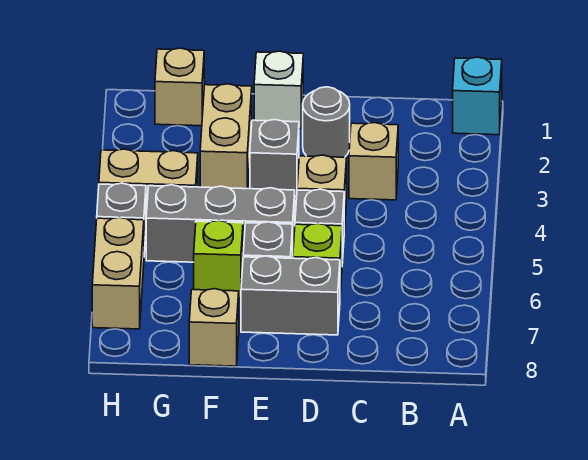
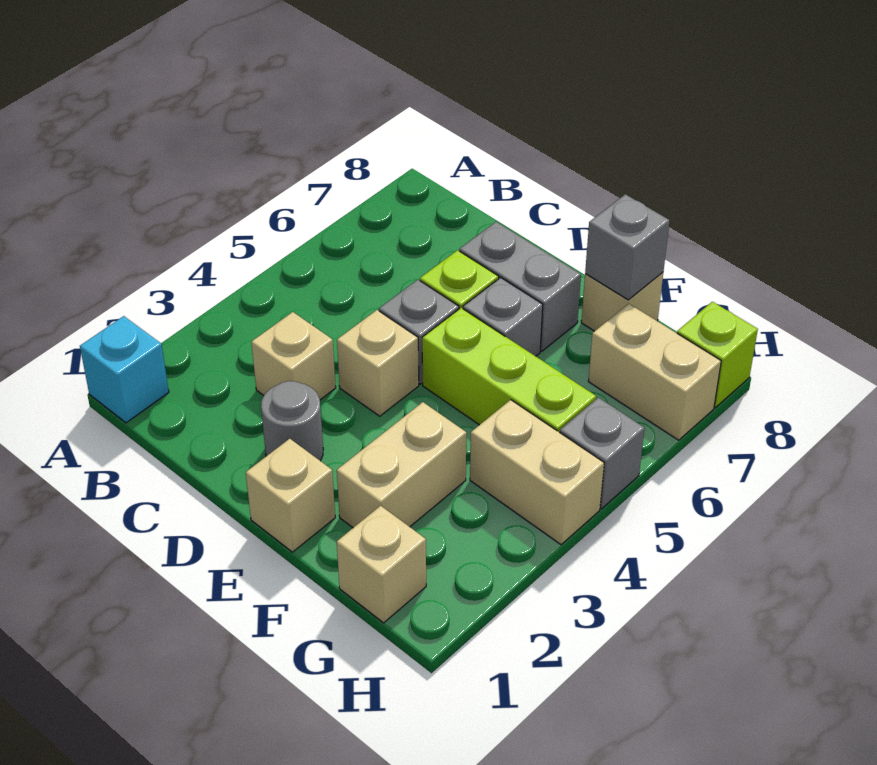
white 1x1 brick [254,51,303,129] -> tan 1x1 brick [246,439,335,552]
grey 1x1 brick [250,120,299,197] -> grey 1x1 brick moved to [585,194,670,300]
grey 1x3 brick [146,185,295,262] -> lime 1x3 brick [422,308,596,432]
lime 1x1 brick [194,220,243,298] -> lime 1x1 brick moved to [677,302,758,408]
tan 1x2 brick [92,217,144,329] -> tan 1x2 brick turned to [588,304,721,440]

